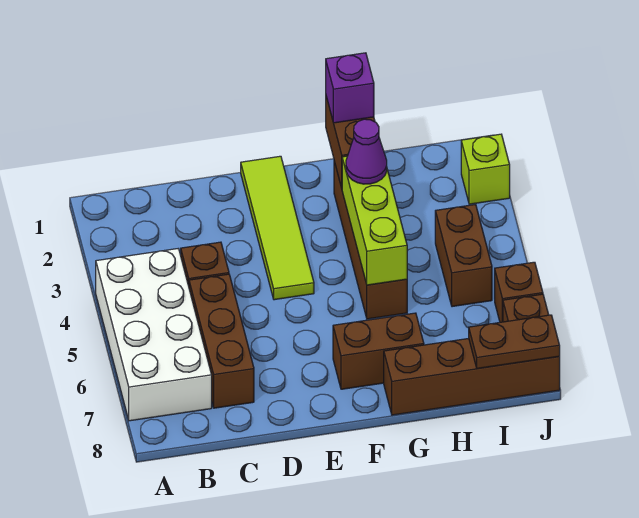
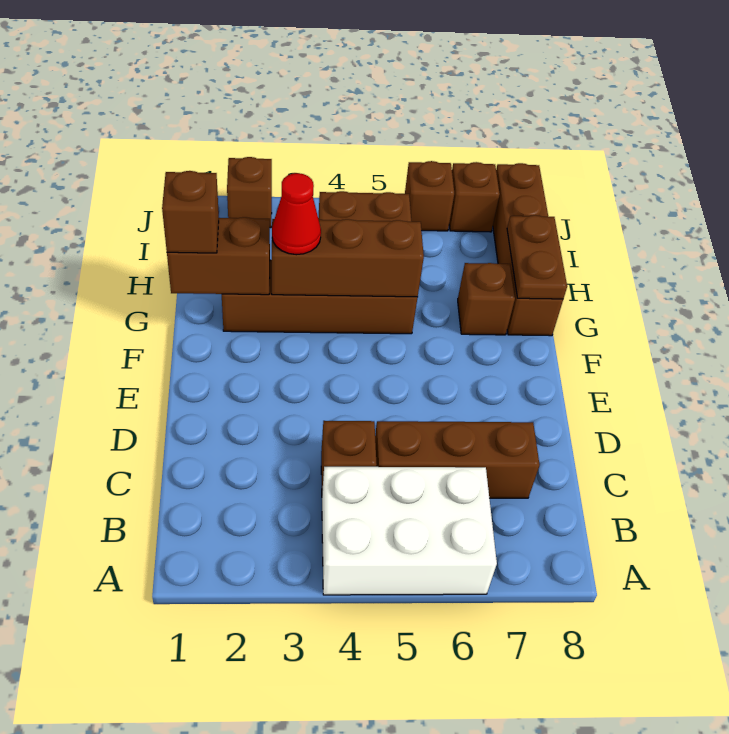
white 2x4 brick [96,249,212,421] -> white 2x3 brick [322,467,497,595]
lime 1x4 tile [241,156,314,300] -> none
brown 1x2 brick [333,313,424,389] -> brown 1x1 brick [458,263,515,335]
purple 1x1 brick [326,53,374,123] -> brown 1x1 brick [162,171,219,253]
lime 1x3 brick [342,156,407,285] -> brown 1x3 brick [272,219,424,297]
purple 1x1 cone [346,119,387,184] -> red 1x1 cone [272,173,321,255]
brown 1x2 plate [469,315,560,369] -> brown 1x2 plate moved to [507,215,567,299]
lime 1x1 brick [461,134,510,204] -> brown 1x1 brick [227,157,272,228]

